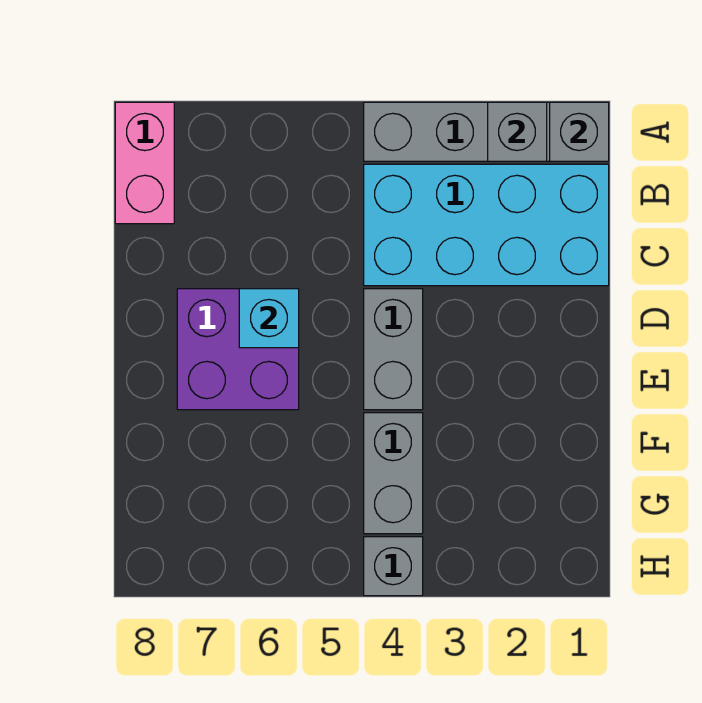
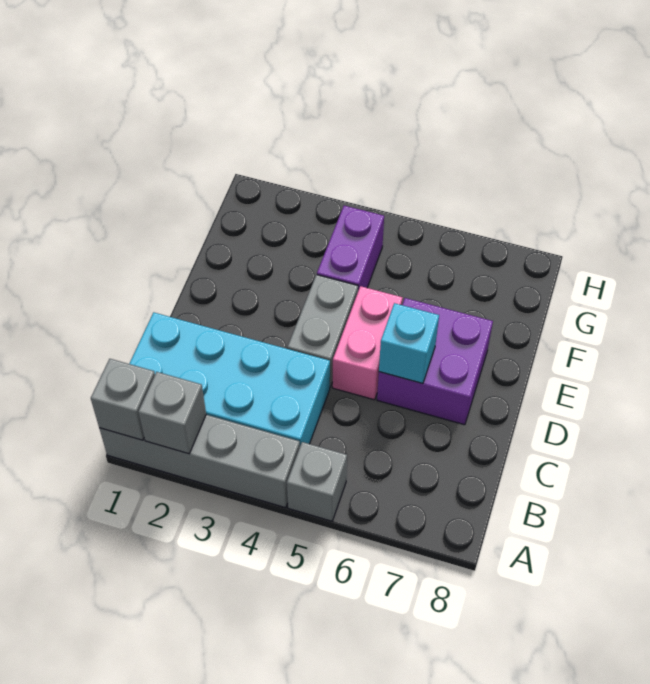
pink 1x2 brick [115,102,174,224] -> pink 1x2 brick moved to [333,286,403,400]
grey 1x2 brick [364,413,423,534] -> purple 1x2 brick [317,206,384,290]
grey 1x1 brick [364,537,423,596] -> grey 1x1 brick moved to [287,442,347,521]

